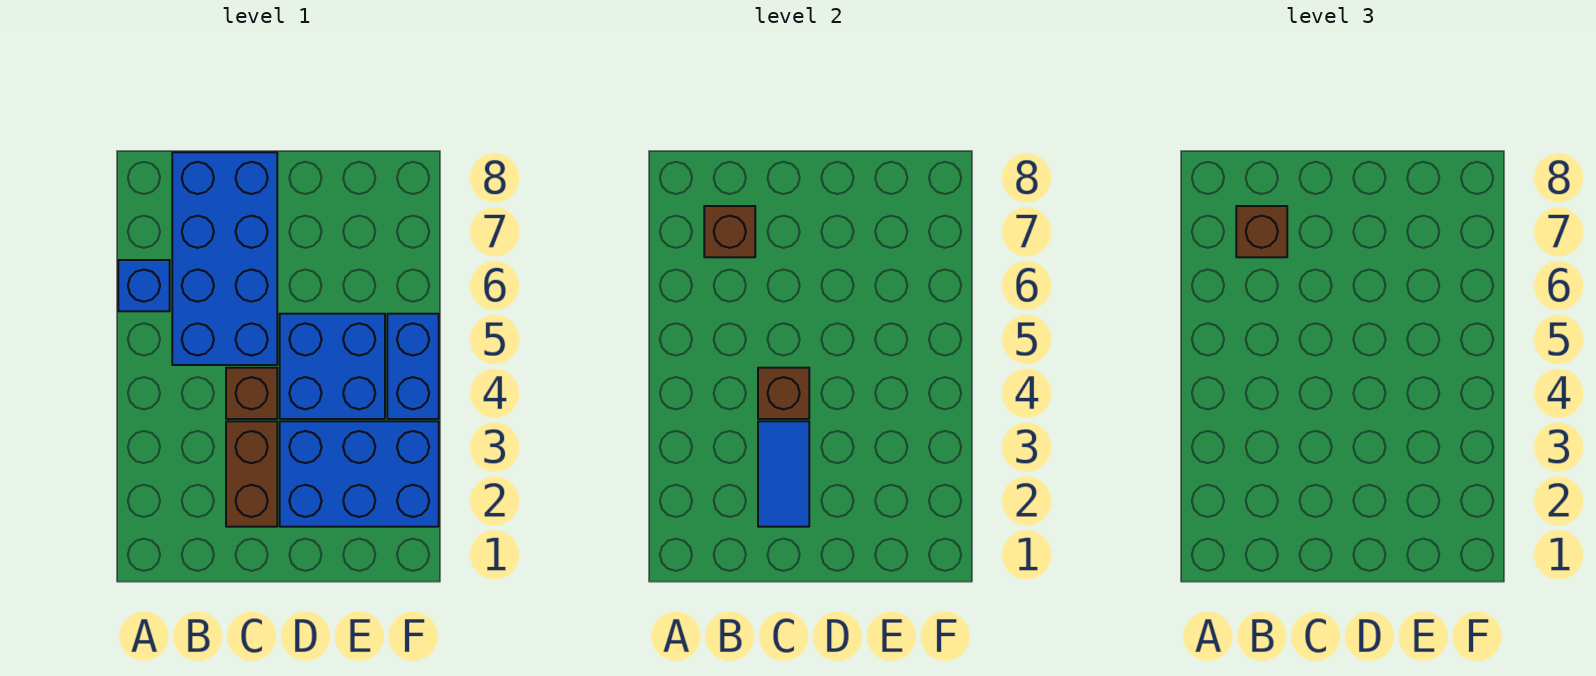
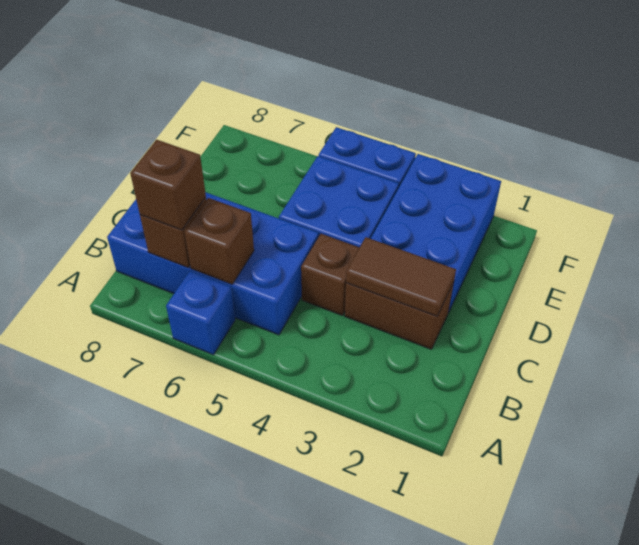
blue 1x2 tile [758,421,809,527] -> brown 1x2 tile [346,237,456,316]
brown 1x1 brick [758,368,809,419] -> brown 1x1 brick moved to [184,198,254,284]

